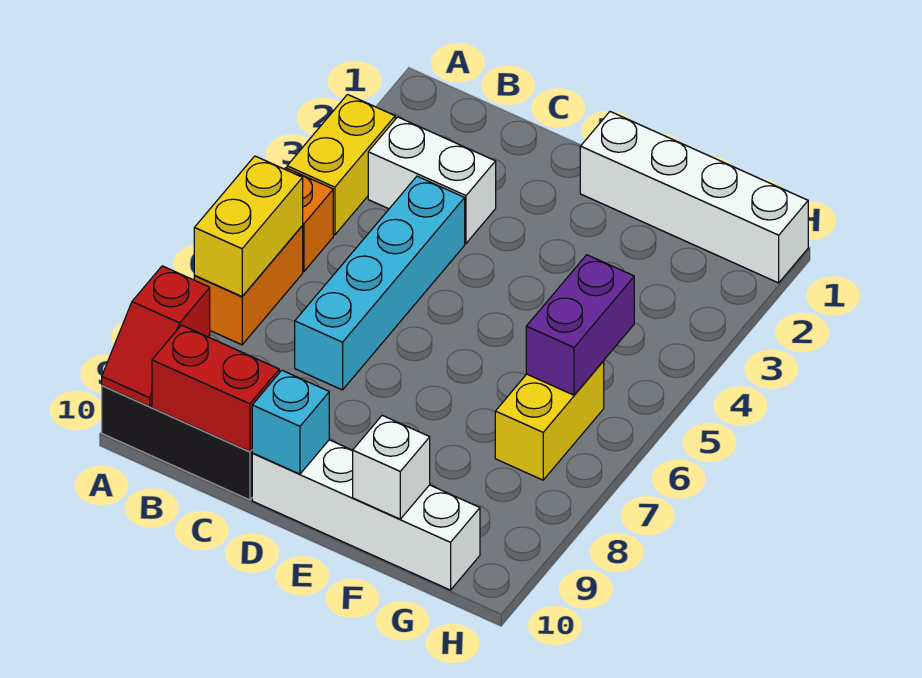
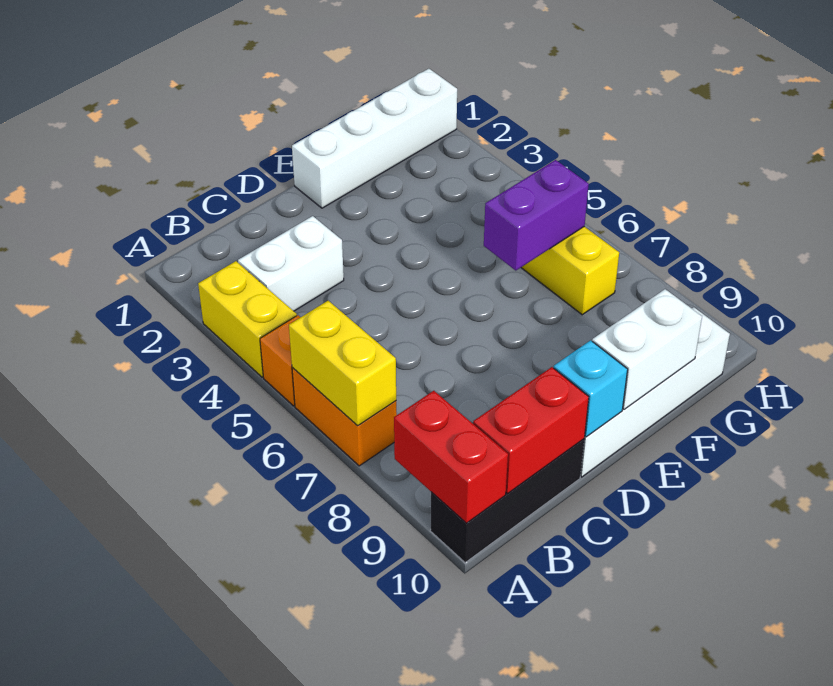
red 1x2 slope [102,266,210,406] -> red 1x2 brick [394,391,508,523]
cyan 1x4 brick [295,176,465,390] -> none
white 1x1 brick [353,415,430,519] -> white 1x2 brick [592,289,702,410]
purple 1x2 brick [526,255,634,395] -> purple 1x2 brick turned to [484,160,589,271]

